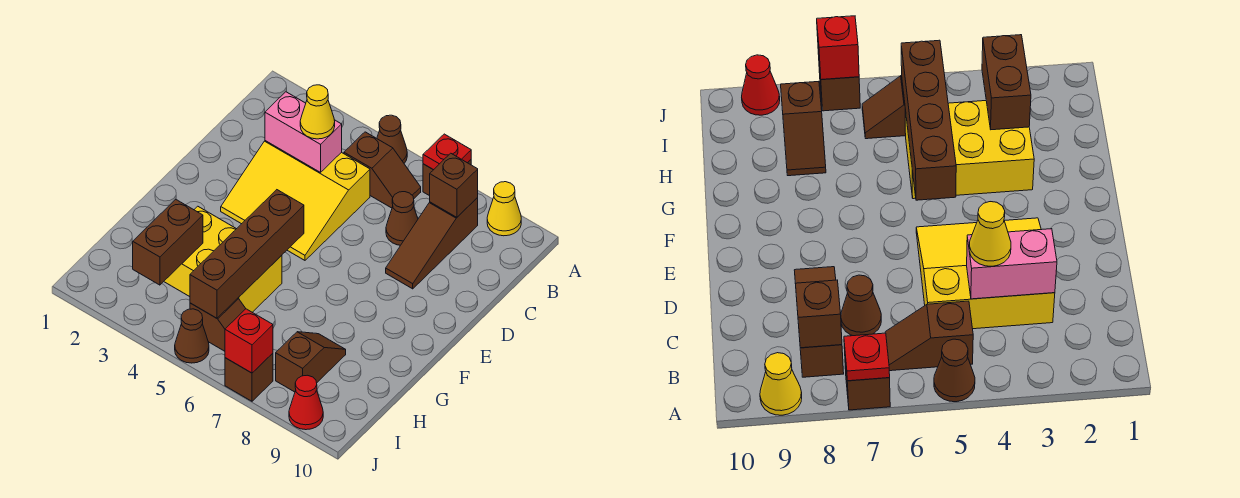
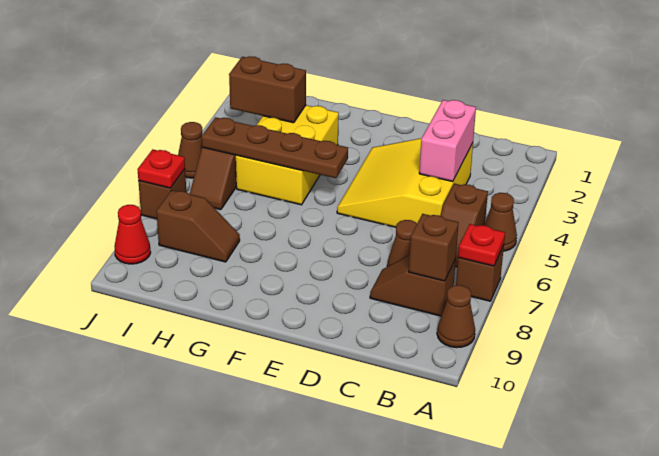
yellow 1x1 cone [487,182,521,236] -> brown 1x1 cone [437,285,475,348]
brown 1x3 slope [386,198,478,289] -> brown 1x2 slope [370,255,456,316]
yellow 1x1 cone [300,85,335,139] -> none
brown 1x4 brick [190,190,304,318] -> brown 1x4 plate [202,117,348,178]
red 1x1 brick [225,309,273,373] -> red 1x1 plate [137,149,185,188]

